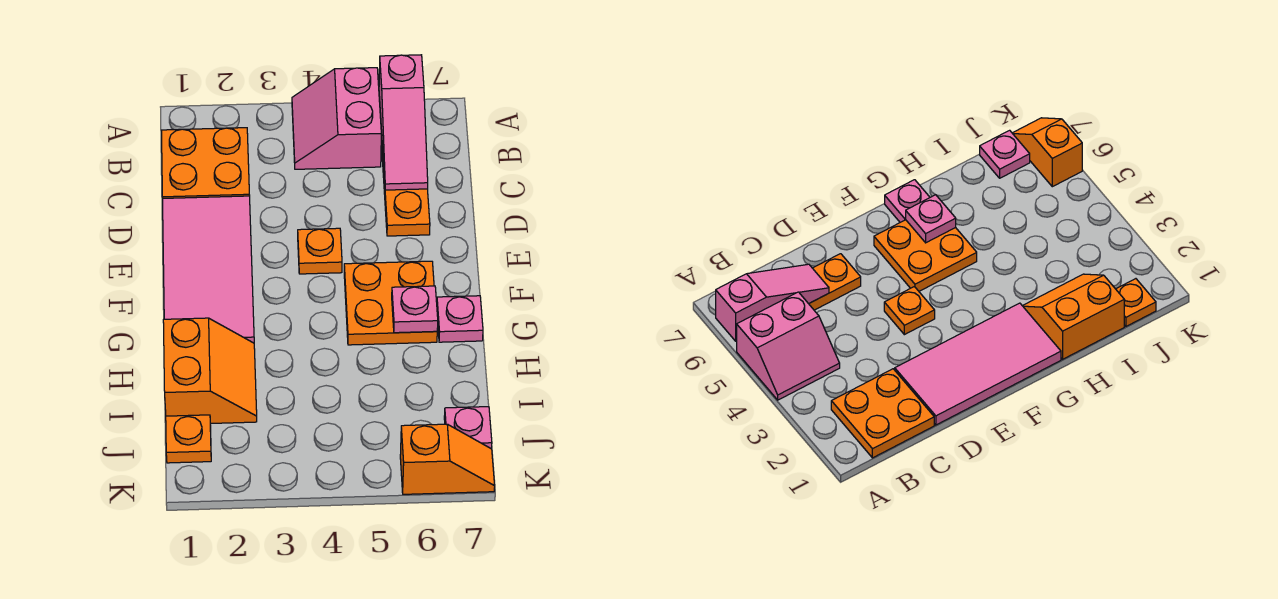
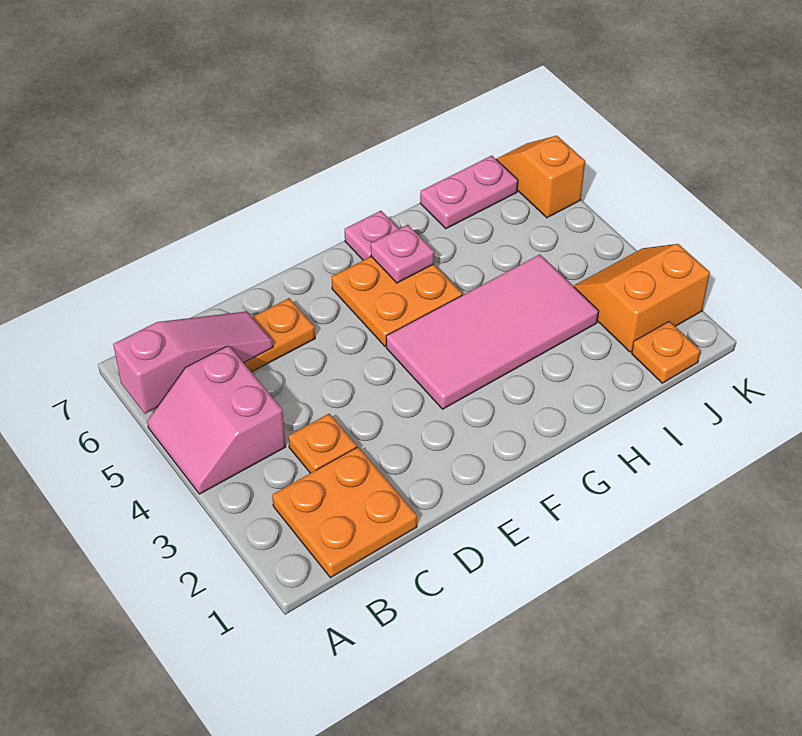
pink 2x2 slope [292,68,381,169] -> pink 2x2 slope turned to [147,346,286,494]
pink 2x4 tile [163,196,254,343] -> pink 2x4 tile moved to [386,254,599,409]
orange 1x1 plate [298,228,342,274] -> orange 1x1 plate moved to [288,414,357,473]
orange 2x2 slope [163,318,257,424] -> orange 2x2 slope moved to [573,244,710,352]
pink 1x1 plate [444,407,492,449] -> pink 1x2 plate [420,156,518,229]

